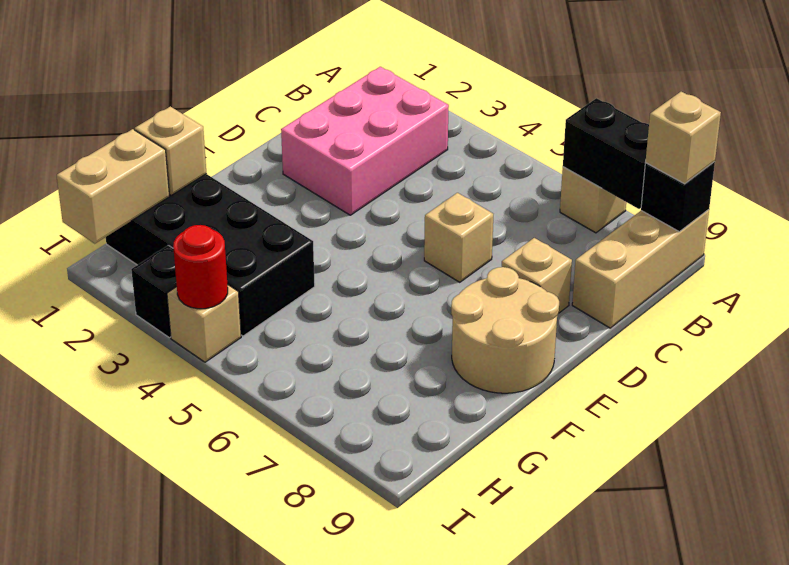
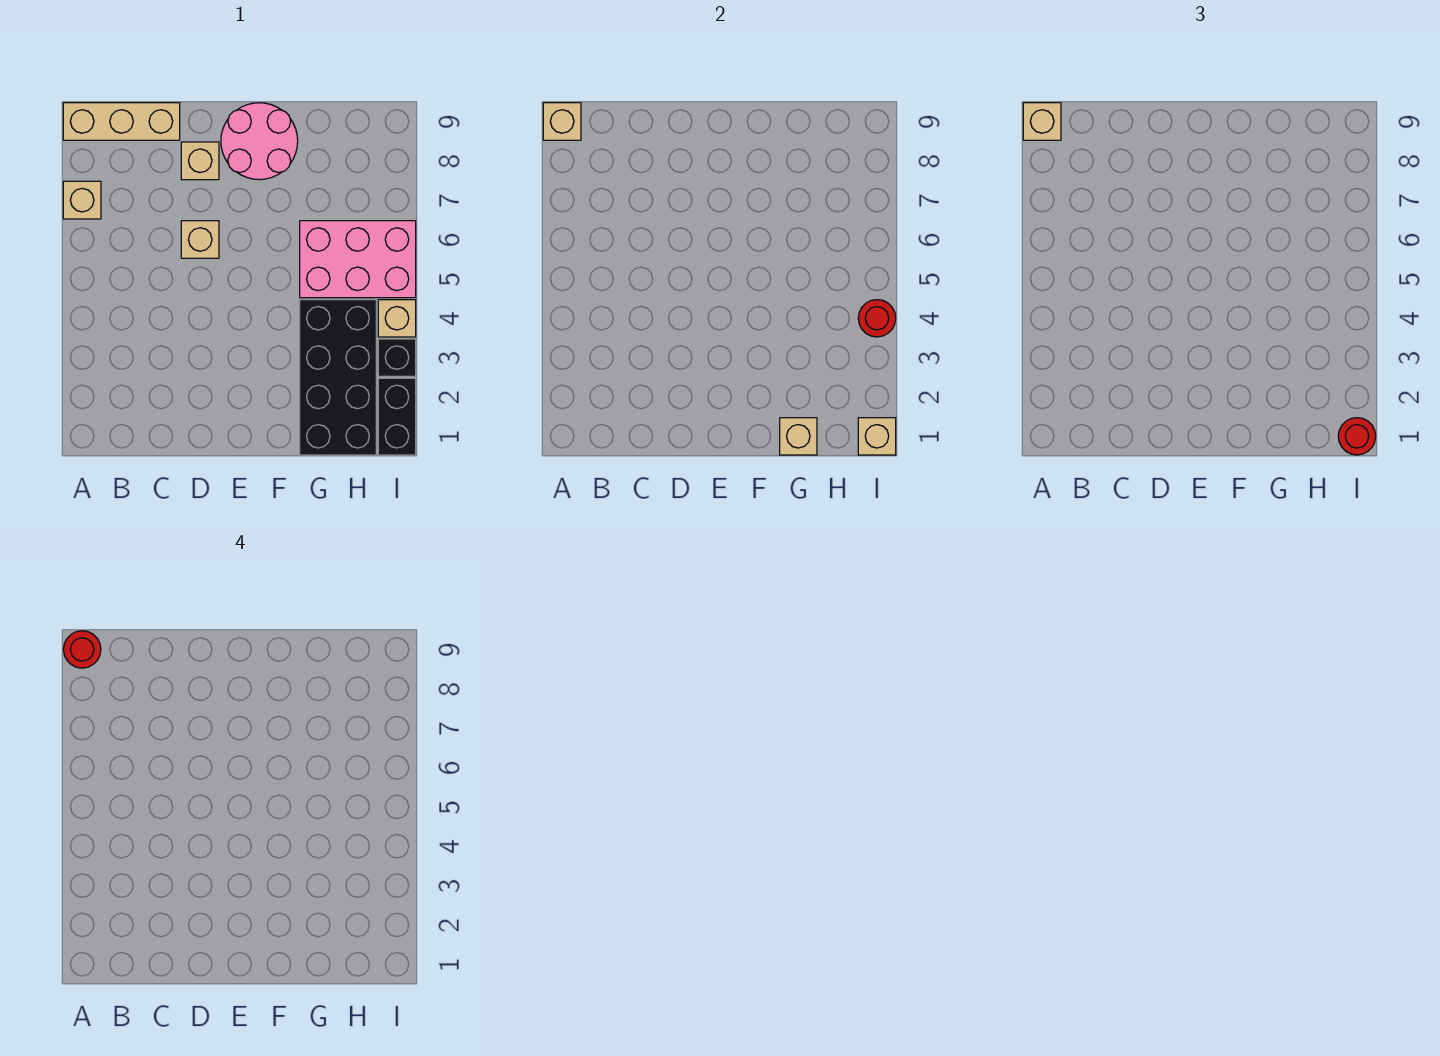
black 1x2 brick [563,98,649,209] -> black 1x2 brick moved to [378,378,416,455]
black 1x1 brick [641,162,715,232] -> tan 1x1 brick [543,103,581,140]
none -> red 1x1 round brick [63,631,101,668]
pink 2x3 brick [281,67,449,215] -> pink 2x3 brick moved to [300,221,416,298]
tan 2x2 round brick [451,267,559,393] -> pink 2x2 round brick [221,103,298,180]
tan 1x2 brick [57,129,170,244] -> tan 1x1 brick [858,418,896,455]
none -> red 1x1 round brick [1338,418,1376,455]

